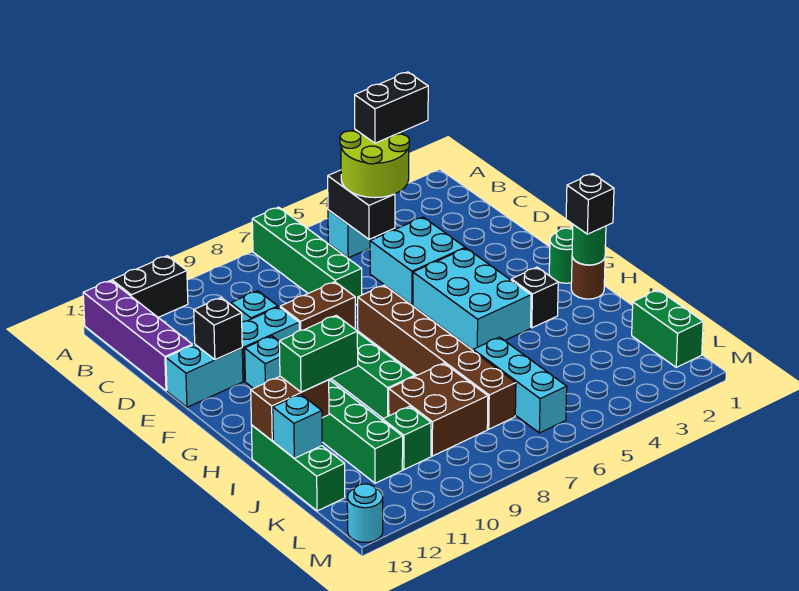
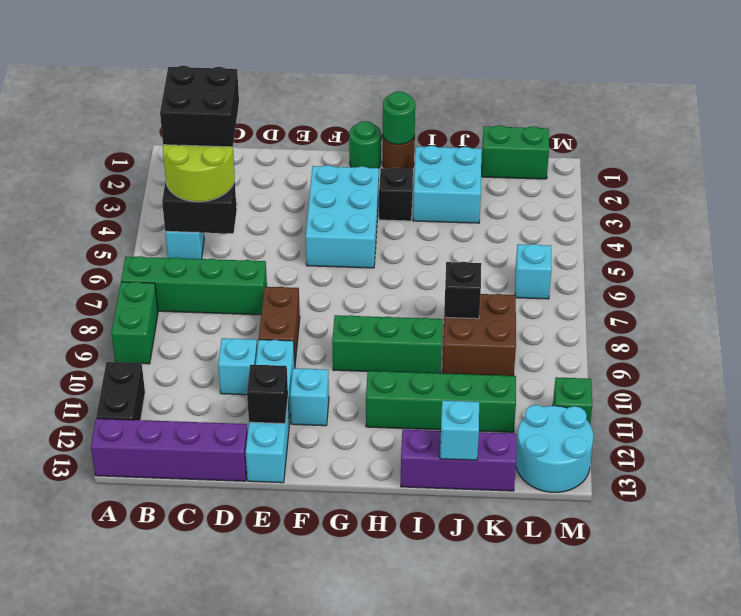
black 1x2 brick [355,72,428,143] -> black 2x2 brick [160,66,239,147]
cyan 2x2 brick [370,217,465,305] -> cyan 2x2 brick moved to [413,146,482,223]
cyan 2x3 brick [413,248,531,350] -> cyan 2x3 brick turned to [306,165,379,268]
brown 1x6 brick [358,285,516,429] -> none
black 1x1 brick [566,174,614,234] -> black 1x1 brick moved to [444,262,481,319]
green 1x2 brick [279,315,358,392] -> green 1x2 brick moved to [112,282,158,364]
brown 1x2 brick [251,376,329,441] -> none
green 1x3 brick [251,425,345,511] -> purple 1x3 brick [401,430,516,491]
cyan 1x3 brick [473,337,567,433] -> cyan 1x1 brick [515,244,552,299]
green 1x1 brick [383,406,431,470] -> green 1x1 brick moved to [553,377,592,423]
cyan 1x1 round brick [347,484,383,543] -> cyan 2x2 round brick [516,405,593,492]

